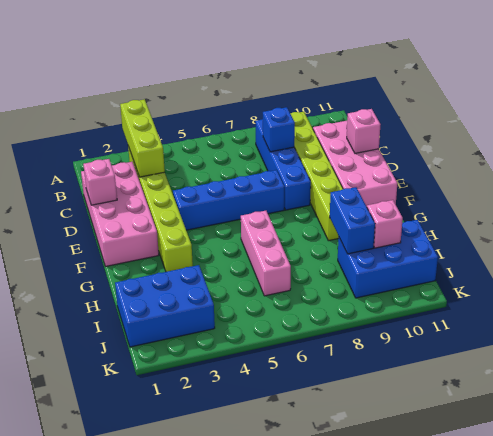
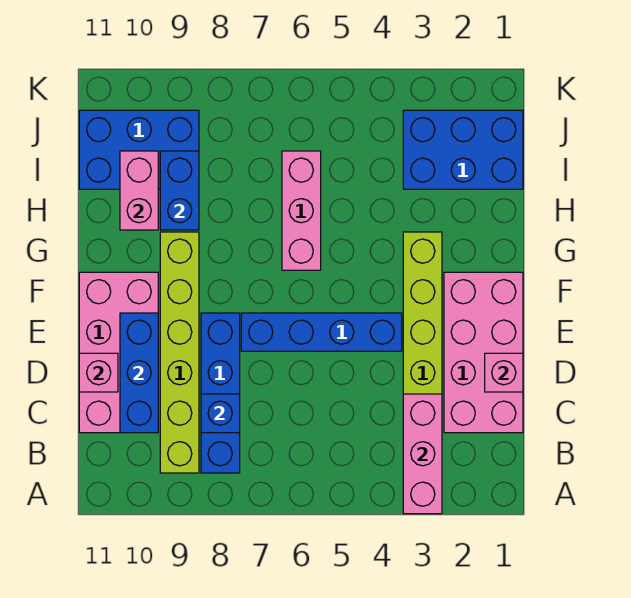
lime 1x3 brick [120,99,165,177] -> pink 1x3 brick [403,394,442,514]
none -> blue 1x3 brick [120,313,158,433]
pink 1x1 brick [367,200,403,248] -> pink 1x2 brick [120,151,158,230]

